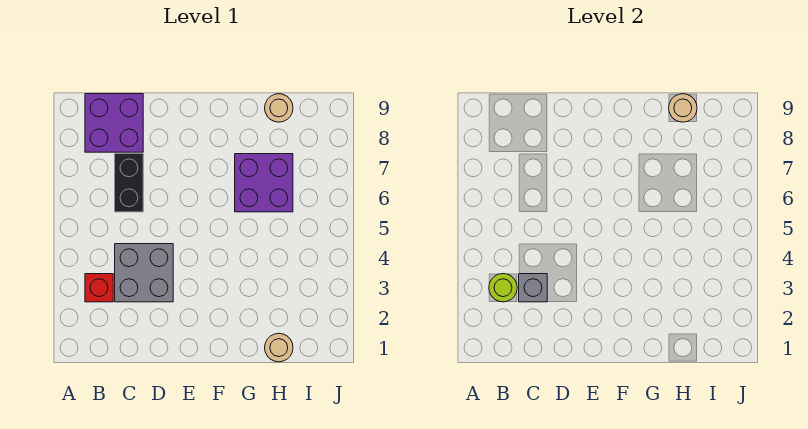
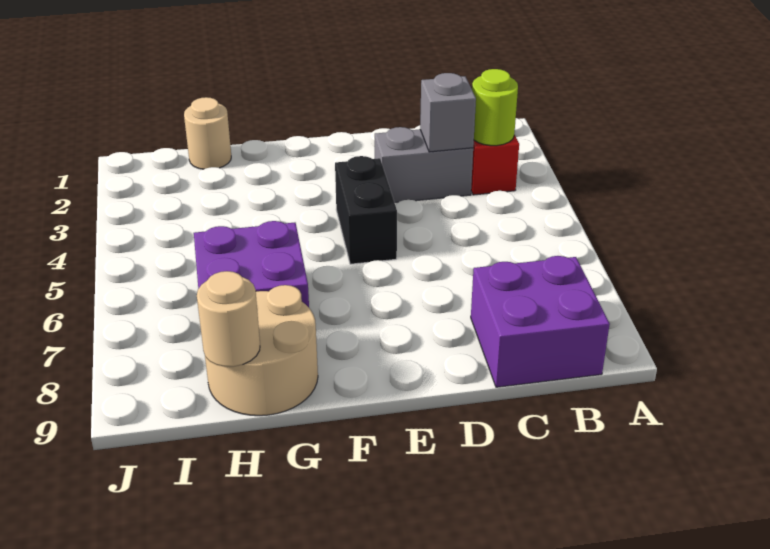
grey 2x2 brick [115,244,173,302] -> grey 1x2 brick [375,127,473,203]
black 1x2 brick [115,154,143,212] -> black 1x2 brick moved to [335,156,397,264]
tan 1x1 round brick [265,94,293,122] -> tan 2x2 round brick [205,285,318,416]

